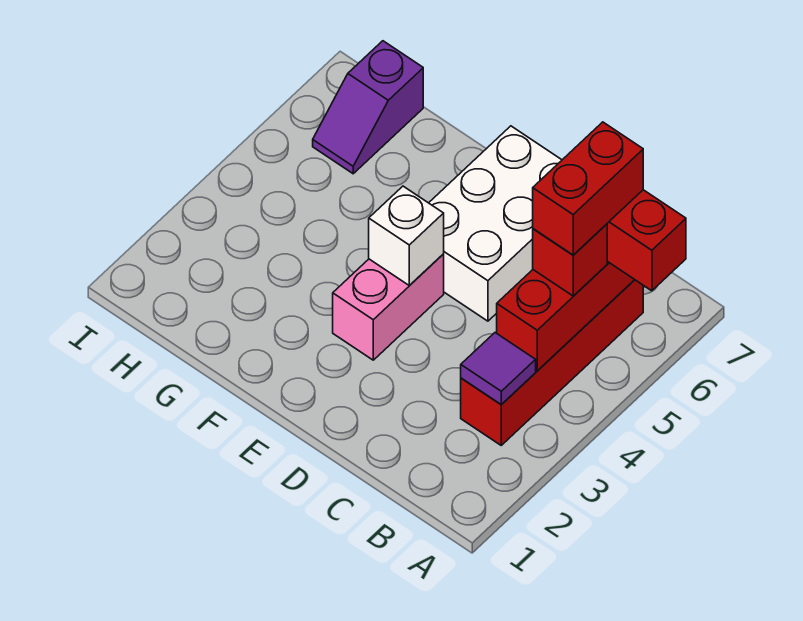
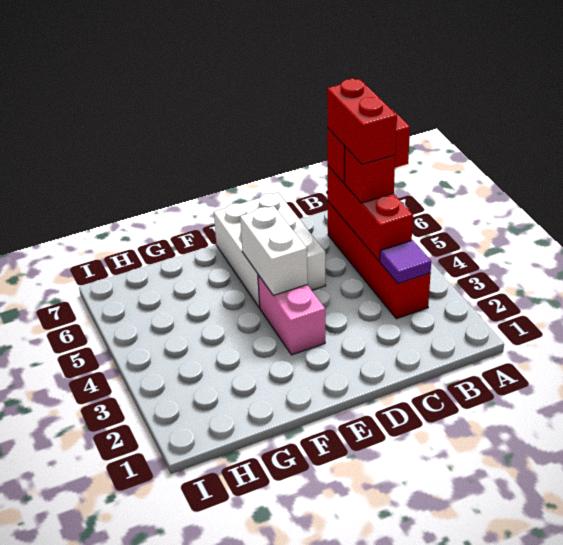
white 1x1 brick [369,186,444,286] -> white 1x2 brick [240,206,308,295]
purple 1x2 slope [313,41,423,174] -> none

